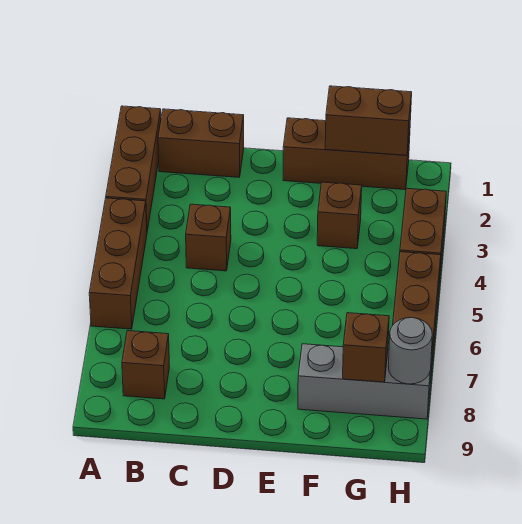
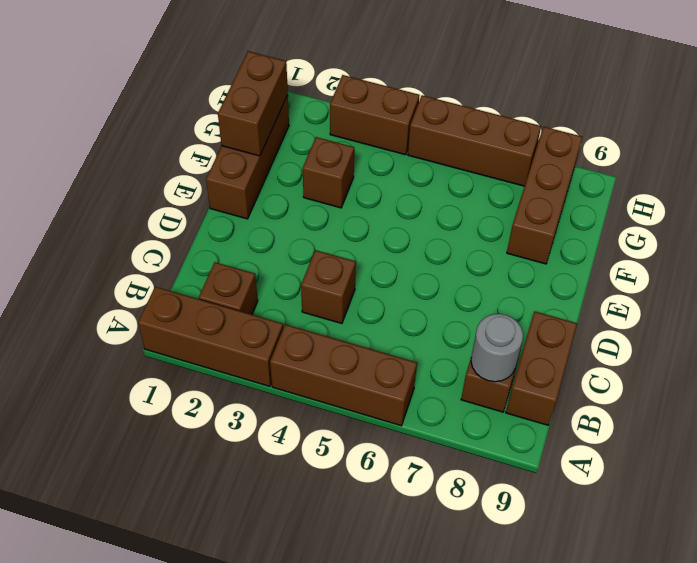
brown 1x2 brick [158,109,244,177] -> brown 1x2 brick moved to [506,311,577,425]
grey 1x3 brick [298,344,432,419] -> brown 1x3 brick [507,127,582,264]
brown 1x1 brick [343,313,389,382] -> brown 1x1 brick moved to [199,262,258,315]
grey 1x1 round brick [388,317,432,384] -> grey 1x1 round brick moved to [471,314,523,382]

